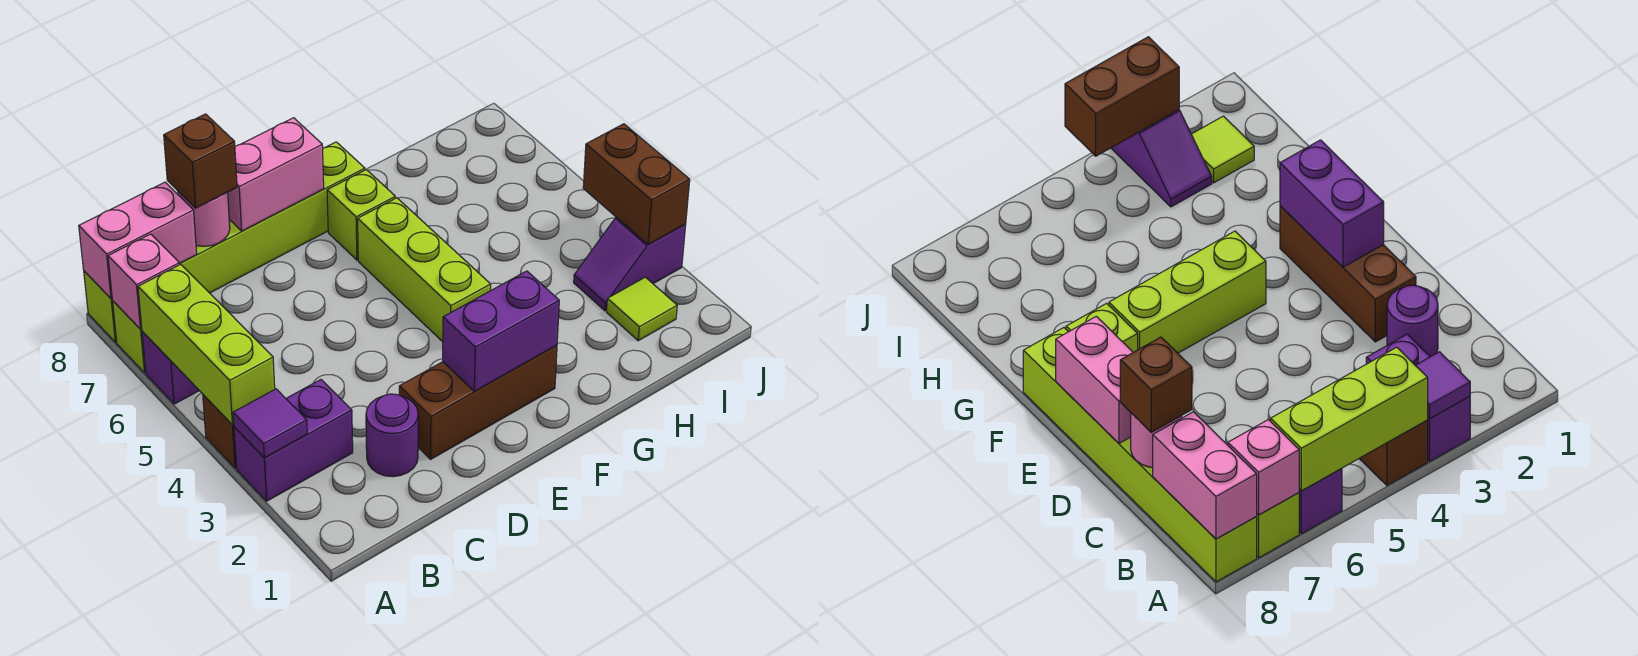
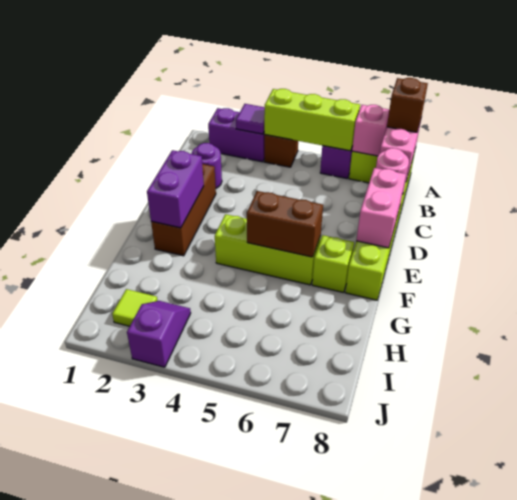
purple 1x2 brick [234,380,353,501] -> purple 1x2 brick turned to [208,108,265,162]
brown 1x1 brick [164,114,237,208] -> brown 1x1 brick moved to [387,78,428,132]
brown 1x2 brick [583,124,690,245] -> brown 1x2 brick moved to [247,191,323,257]

